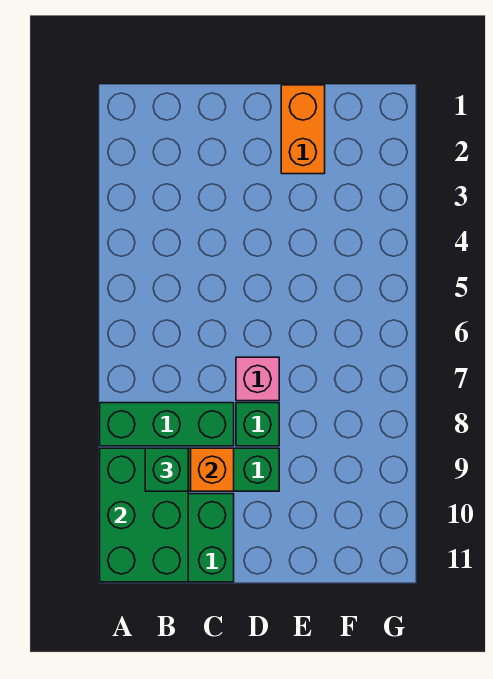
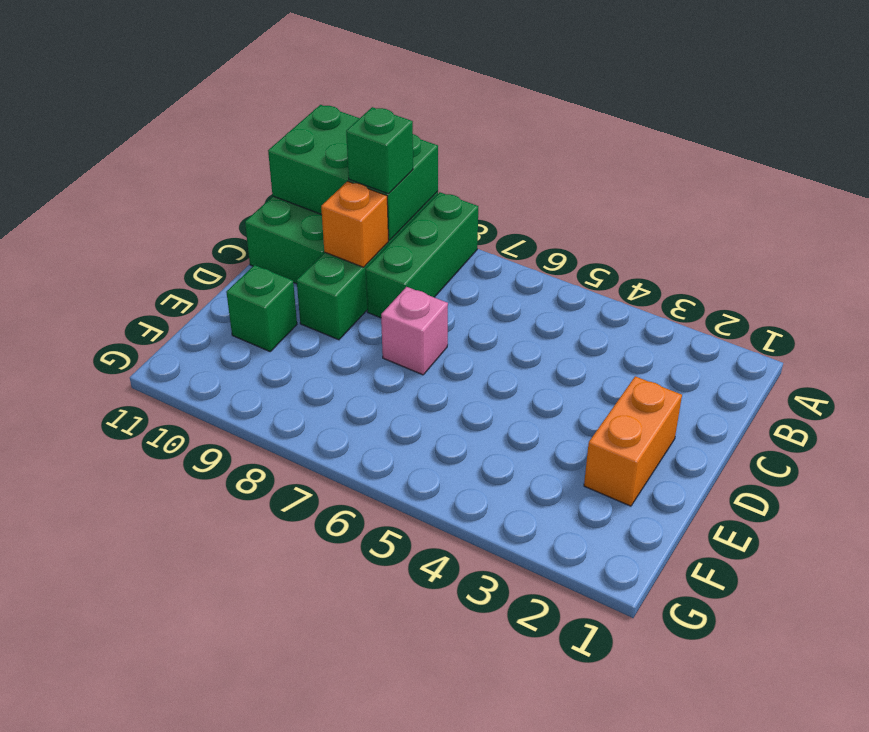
green 1x1 brick [236,403,279,446] -> green 1x1 brick moved to [226,265,297,351]
orange 1x2 brick [281,85,325,174] -> orange 1x2 brick turned to [584,376,682,506]

